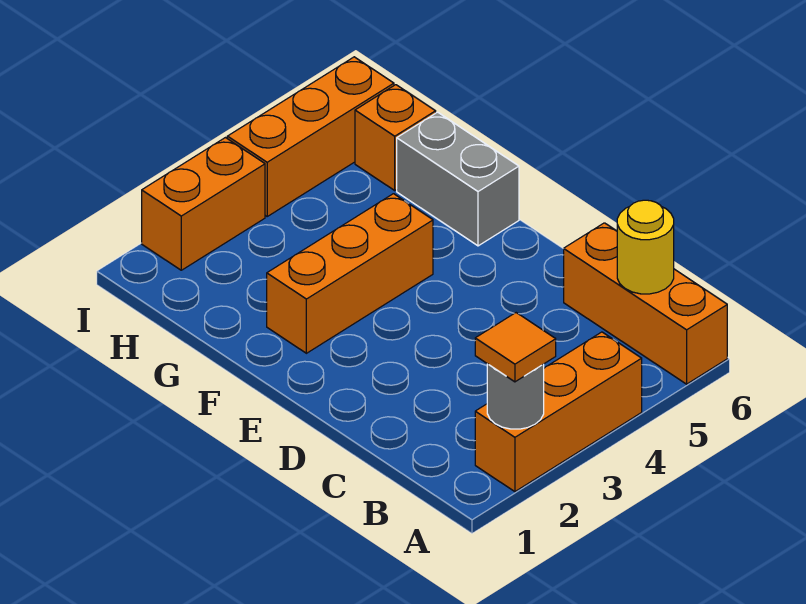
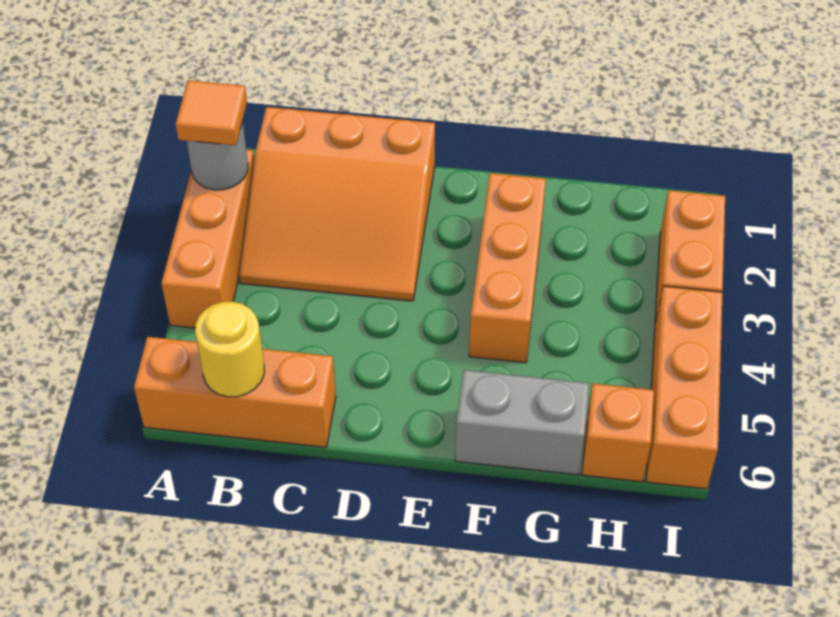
none -> orange 3x3 slope [239,107,435,301]

